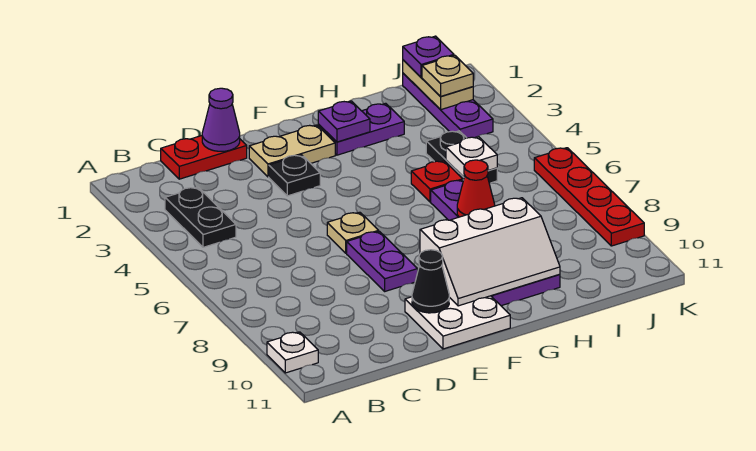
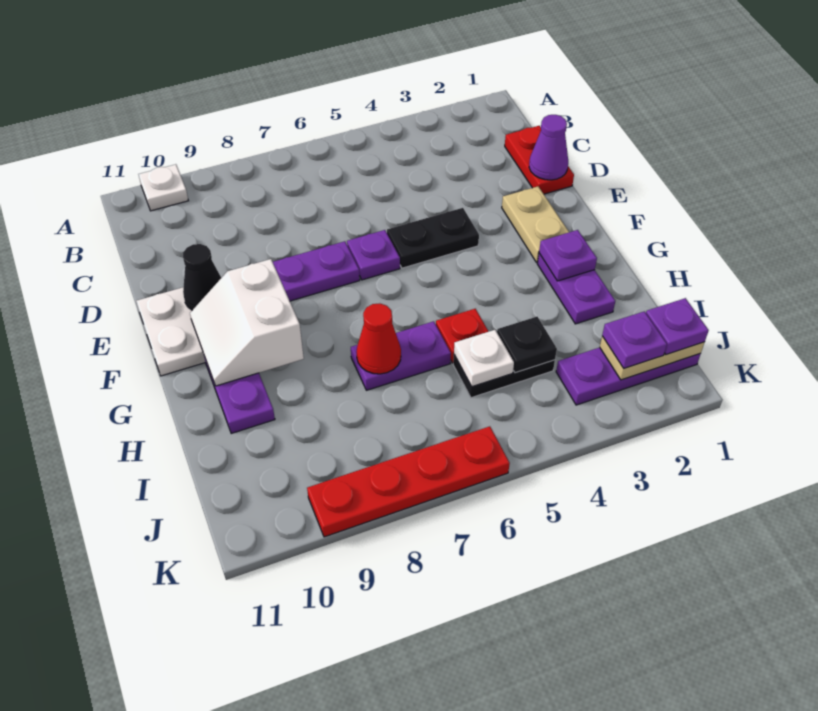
black 1x2 plate [165,187,236,247] -> black 1x2 plate moved to [387,208,479,268]
black 1x1 plate [269,155,320,196] -> black 1x1 plate moved to [497,317,557,373]
tan 1x1 plate [327,212,379,253] -> purple 1x1 plate [347,230,400,280]
white 2x3 slope [420,198,560,306] -> white 2x2 slope [190,259,304,386]
tan 1x1 plate [422,55,473,96] -> purple 1x1 plate [602,311,667,368]

